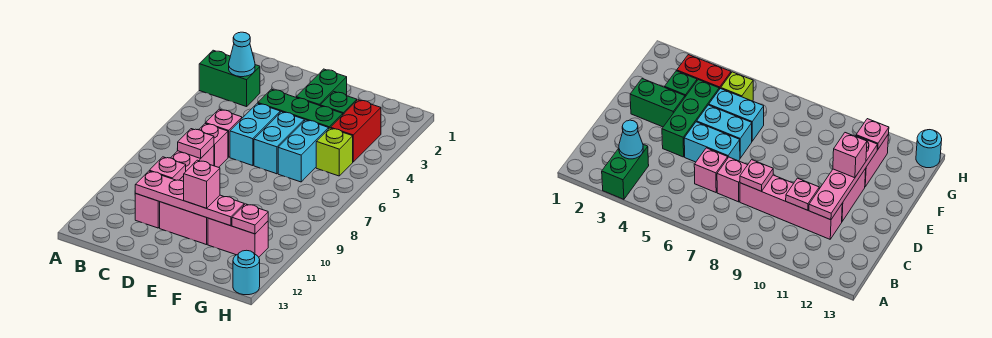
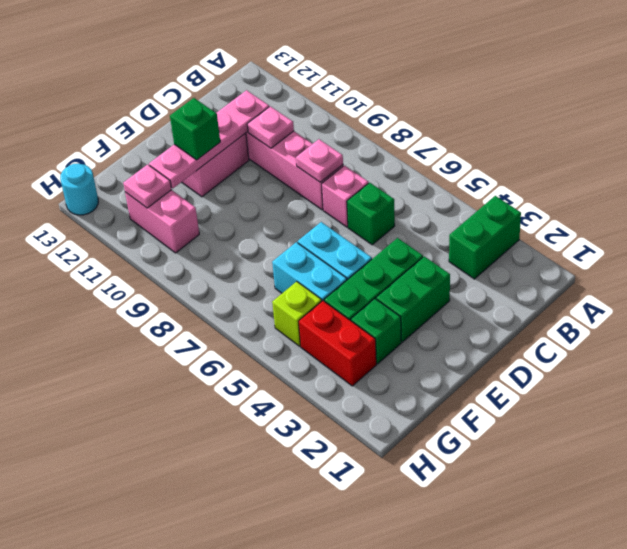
cyan 1x1 cone [229,32,255,77] -> none
pink 1x1 brick [206,109,242,157] -> green 1x1 brick [347,183,395,245]
cyan 1x2 brick [230,103,280,166] -> none
green 1x2 brick [296,69,347,106] -> green 1x2 brick turned to [376,256,450,342]
pink 1x1 brick [184,160,220,208] -> green 1x1 brick [170,98,220,160]
pink 1x2 brick [208,218,268,257] -> pink 1x2 brick turned to [125,190,199,253]

